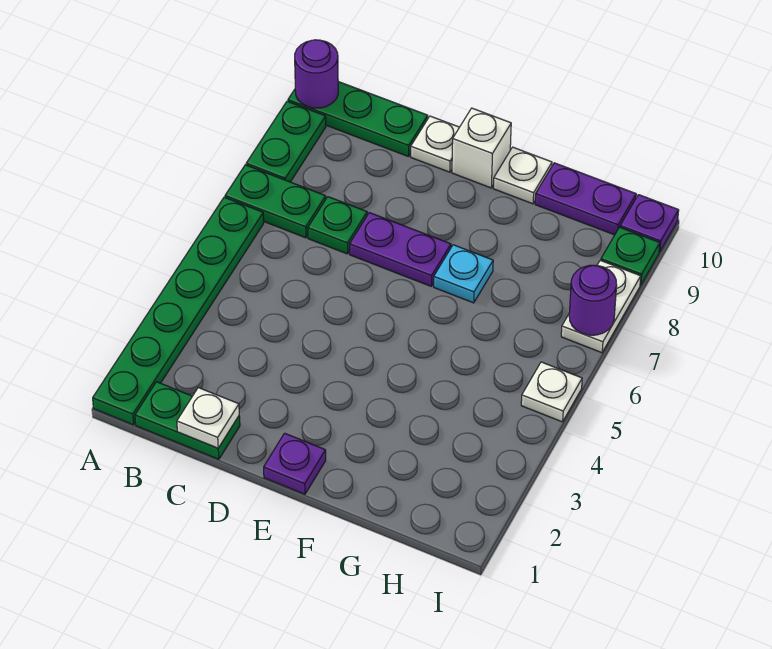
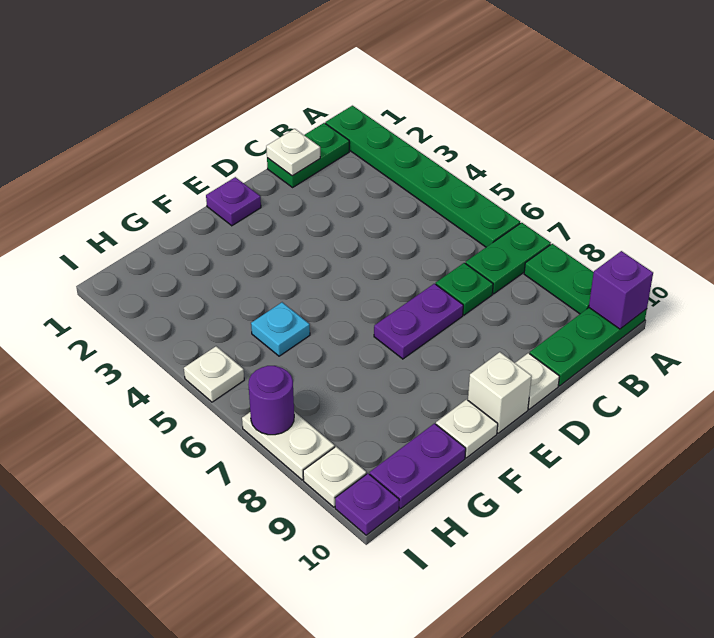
purple 1x1 round brick [295,40,338,108] -> purple 1x1 brick [589,251,653,329]
cyan 1x1 plate [434,245,493,303] -> cyan 1x1 plate moved to [251,302,310,356]
green 1x1 plate [601,227,660,285] -> white 1x1 plate [303,447,366,507]

